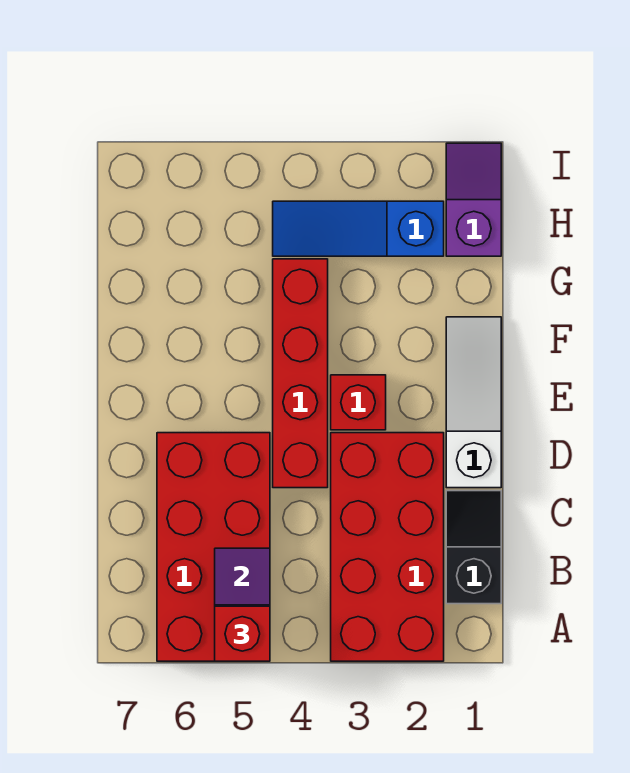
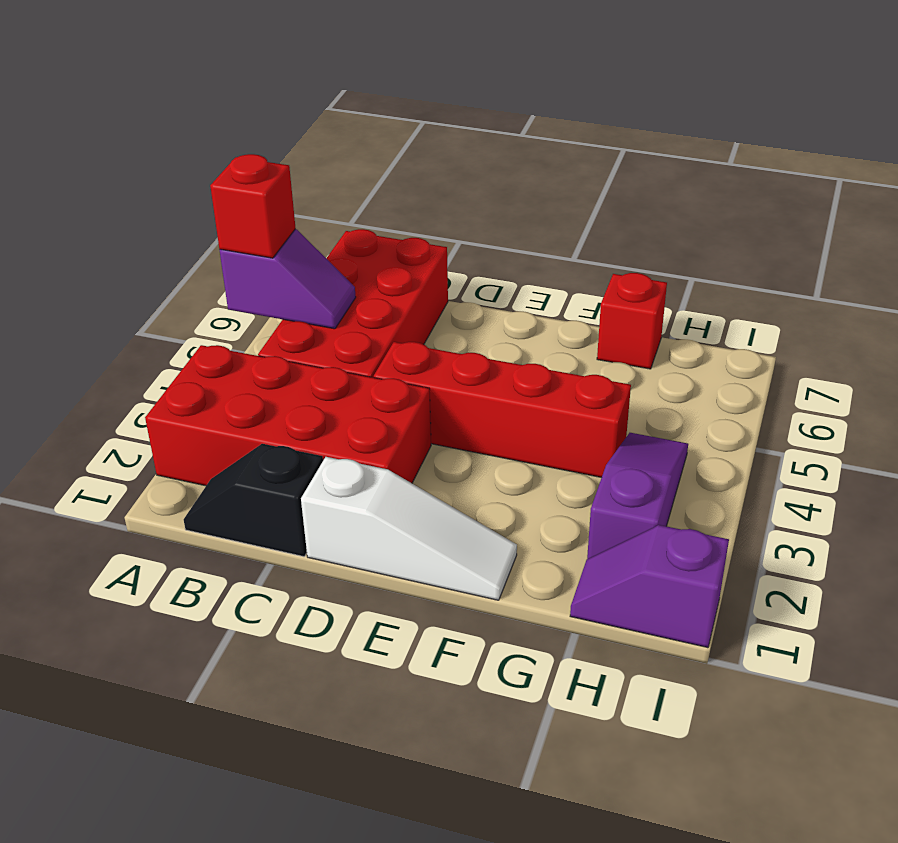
red 2x4 brick [157,433,270,661] -> red 2x4 brick turned to [258,229,448,378]
black 1x2 slope [446,491,501,604] -> black 1x2 slope turned to [184,444,323,557]
red 1x1 brick [331,375,386,430] -> red 1x1 brick moved to [597,273,667,369]
purple 1x2 slope [446,143,501,256] -> purple 1x2 slope turned to [570,525,729,648]
blue 1x3 slope [273,201,444,256] -> purple 1x3 slope [587,433,688,559]

